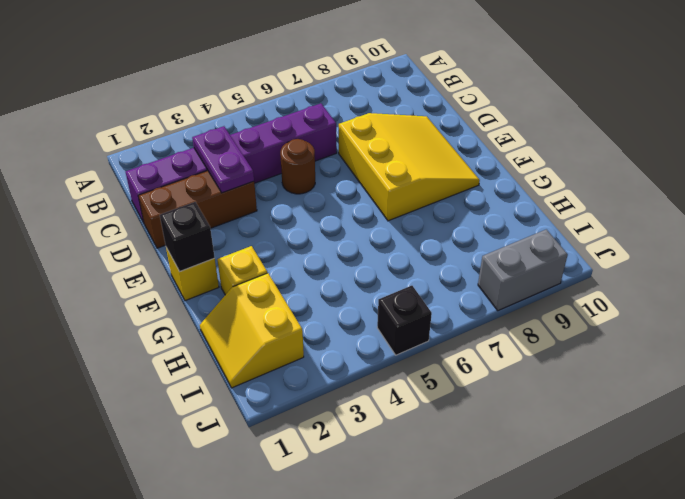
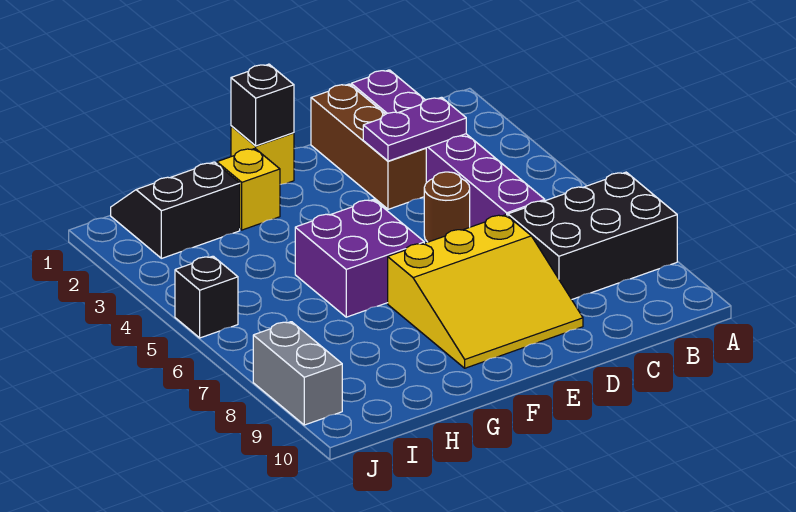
none -> black 2x3 brick [508,172,677,299]
none -> purple 2x2 brick [295,200,424,317]
yellow 2x2 slope [200,273,304,388] -> black 2x2 slope [111,162,240,258]

